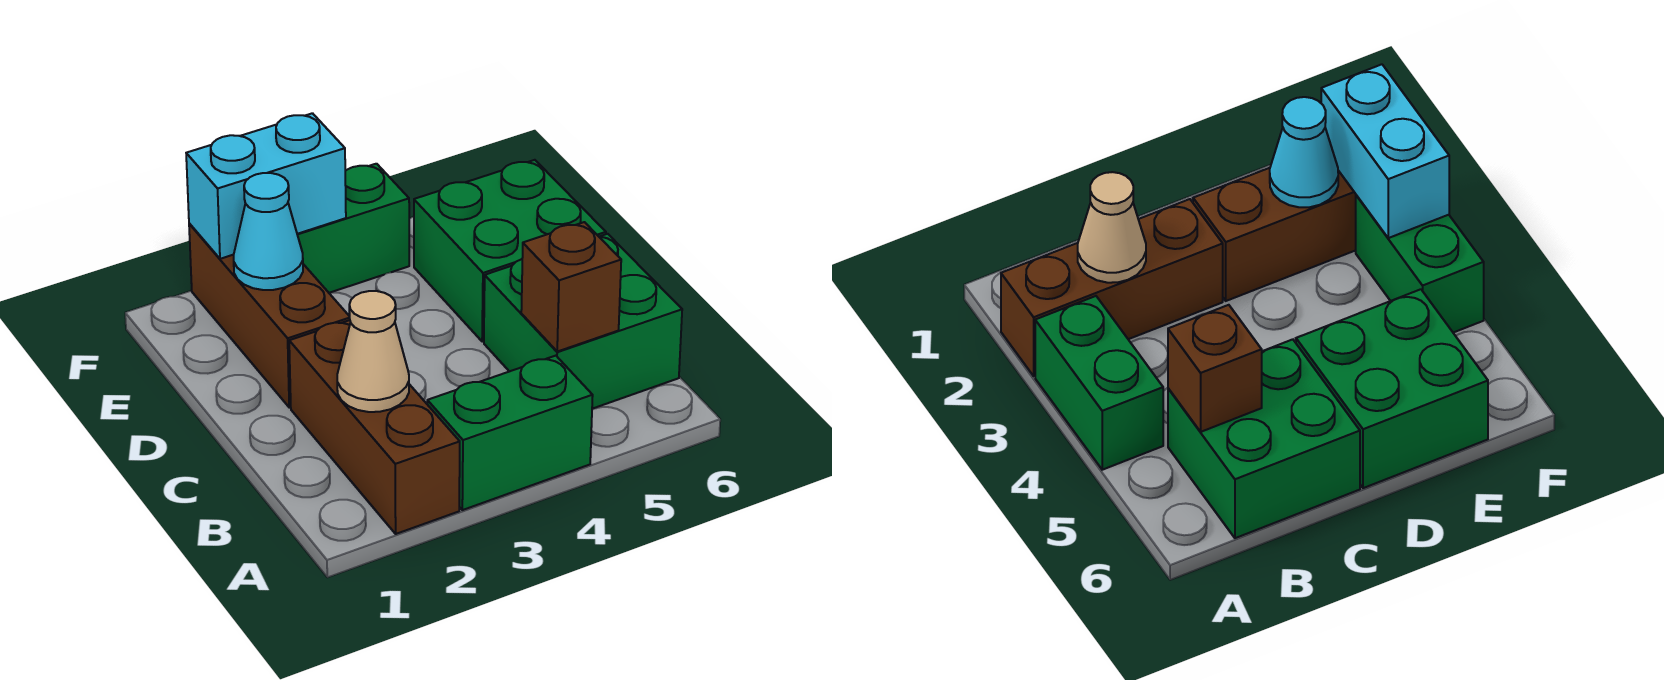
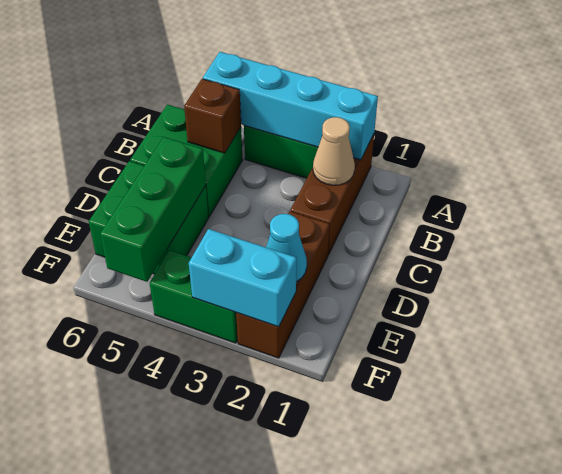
none -> cyan 1x4 brick [203,52,378,160]
none -> green 1x3 brick [100,137,206,282]

